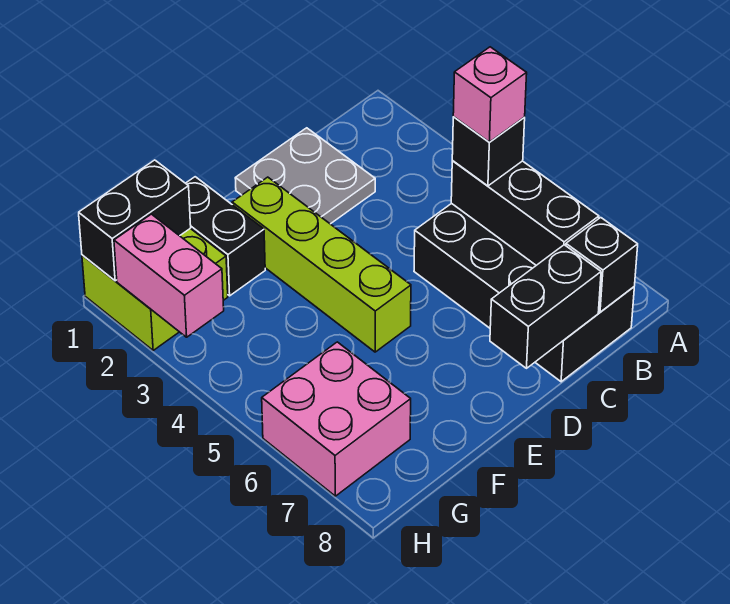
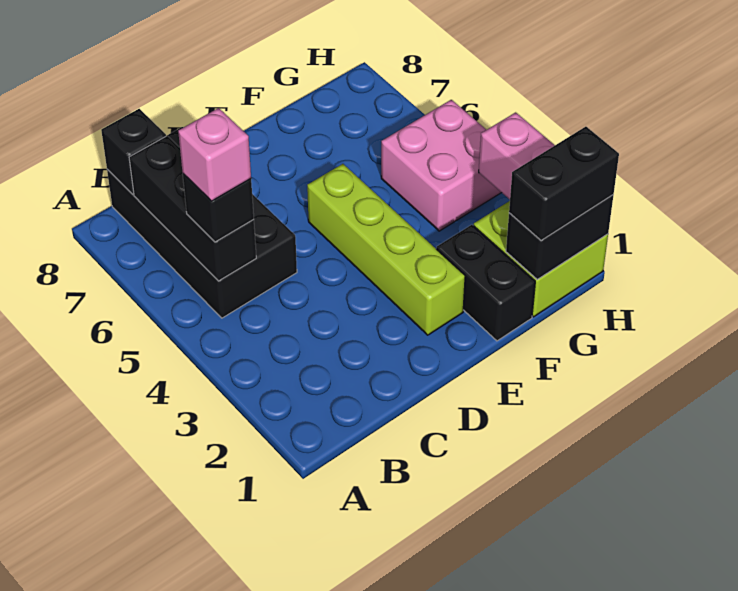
grey 2x2 plate [235,128,375,224] -> none
black 1x2 brick [490,245,601,368] -> black 1x2 brick moved to [509,127,619,241]
pink 2x2 brick [262,342,411,496] -> pink 2x2 brick moved to [381,100,502,231]

